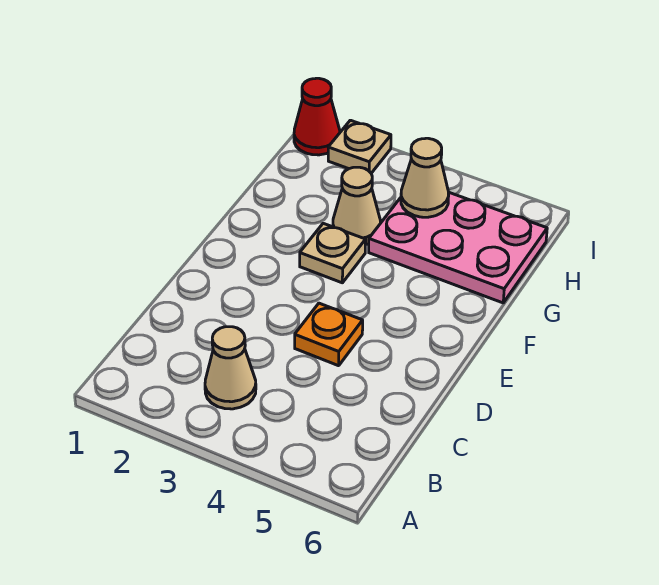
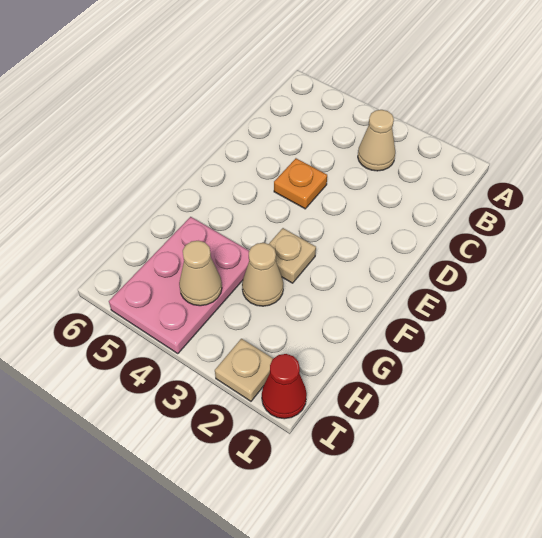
pink 2x3 plate [369,192,547,303] -> pink 2x3 plate turned to [109,217,249,354]

